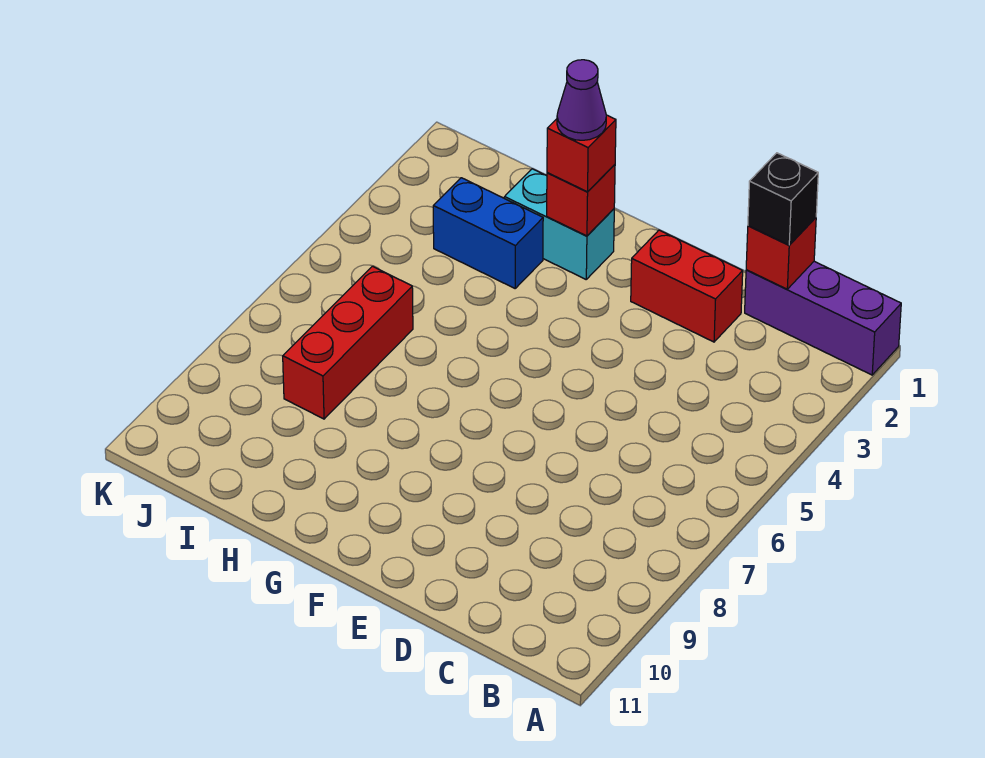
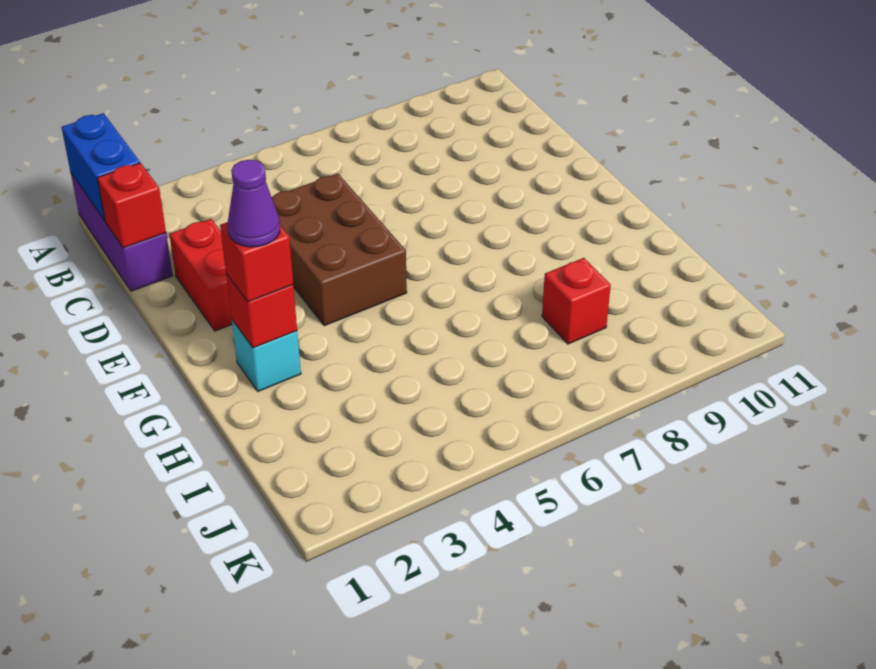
black 1x1 brick [748,153,818,245] -> none
none -> brown 2x3 brick [272,173,407,326]
cyan 1x2 brick [504,169,614,279] -> cyan 1x1 brick [232,320,301,391]
blue 1x2 brick [433,178,543,288] -> blue 1x2 brick moved to [62,113,140,221]
red 1x3 brick [283,266,413,419] -> red 1x1 brick [542,258,611,344]

